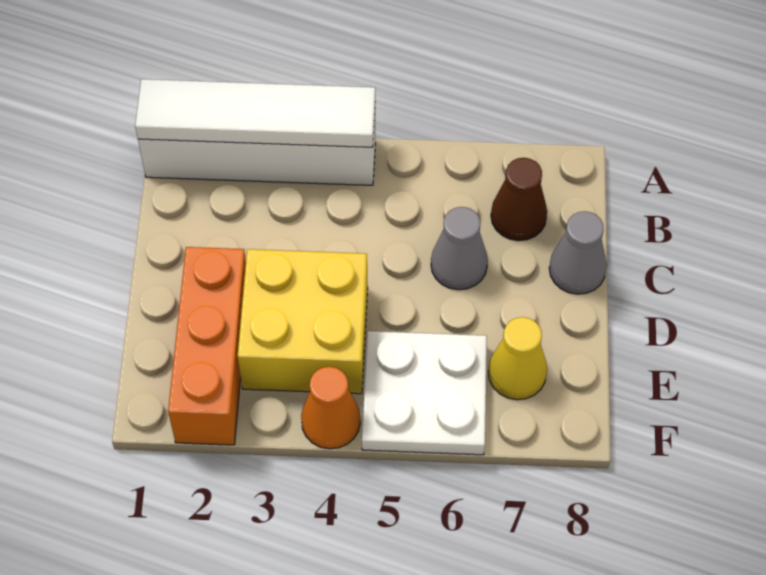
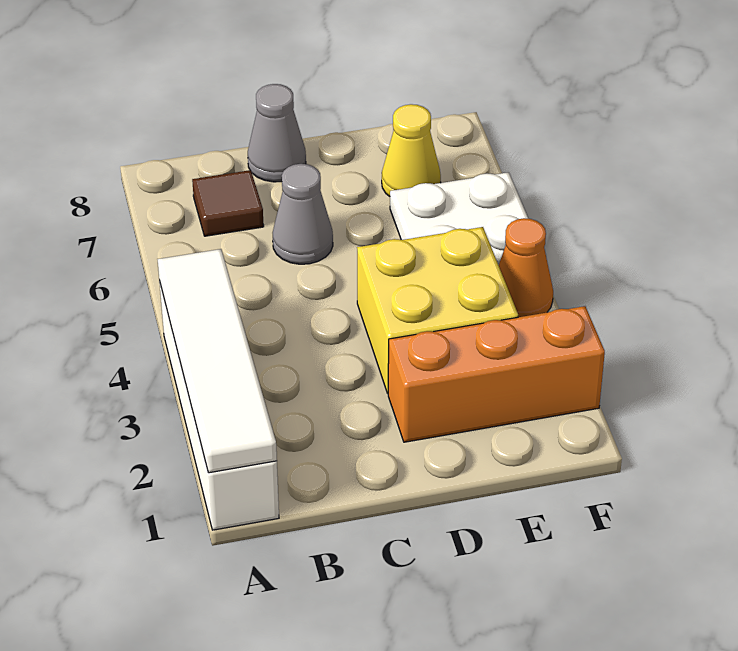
brown 1x1 cone [491,158,547,241] -> brown 1x1 tile [192,170,264,236]

